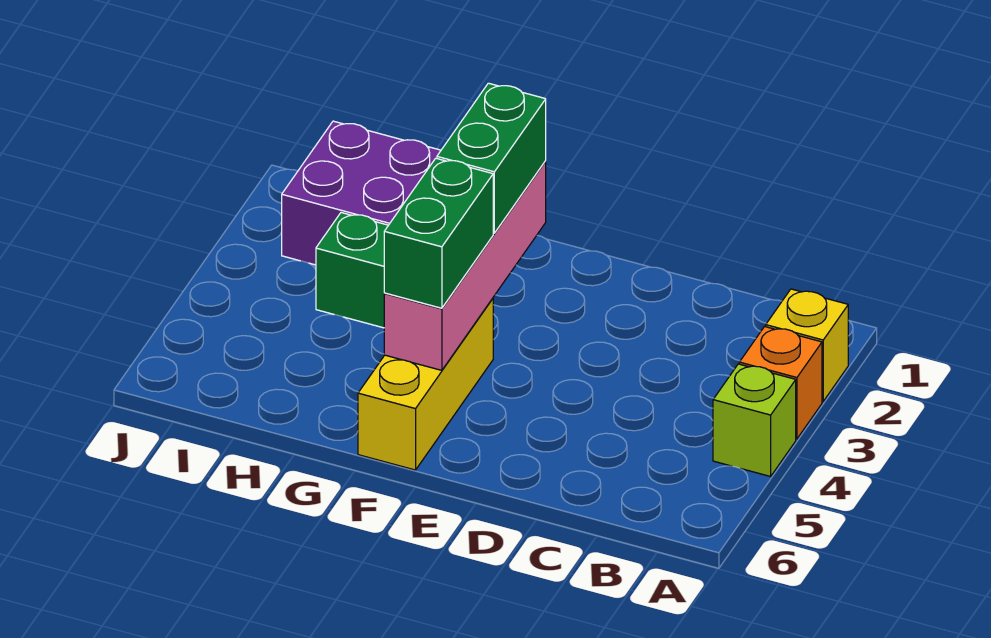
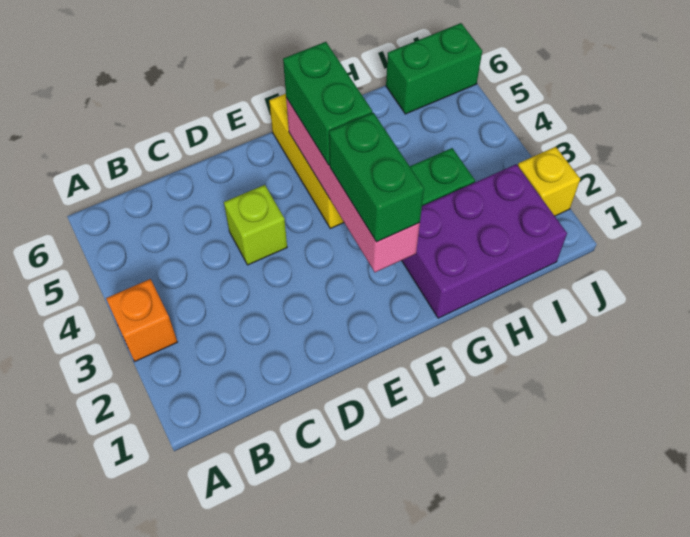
yellow 1x1 brick [766,289,848,401] -> yellow 1x1 brick moved to [518,147,580,216]
lime 1x1 brick [713,364,796,476] -> lime 1x1 brick moved to [224,185,287,265]
none -> green 1x2 brick [386,23,482,114]

